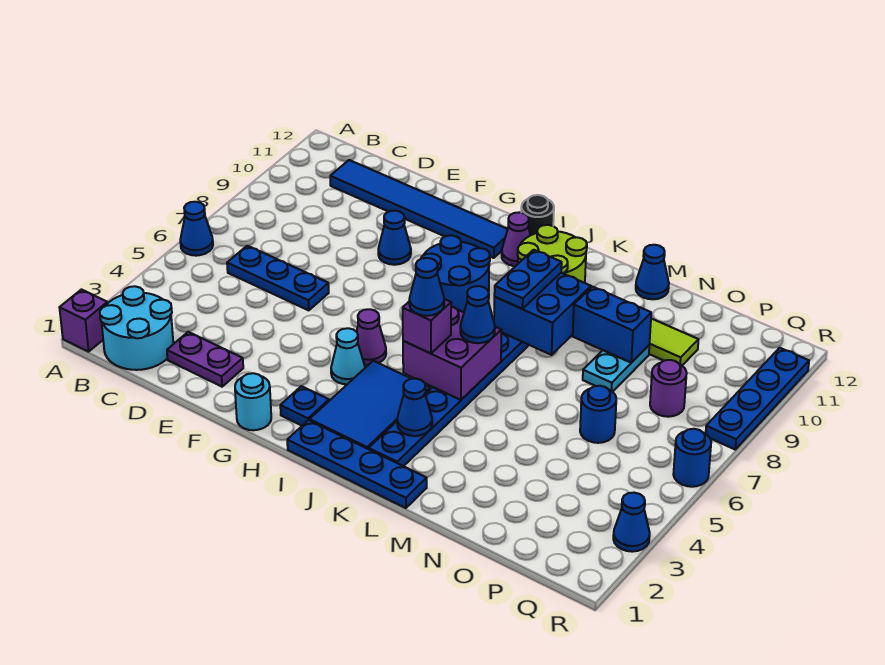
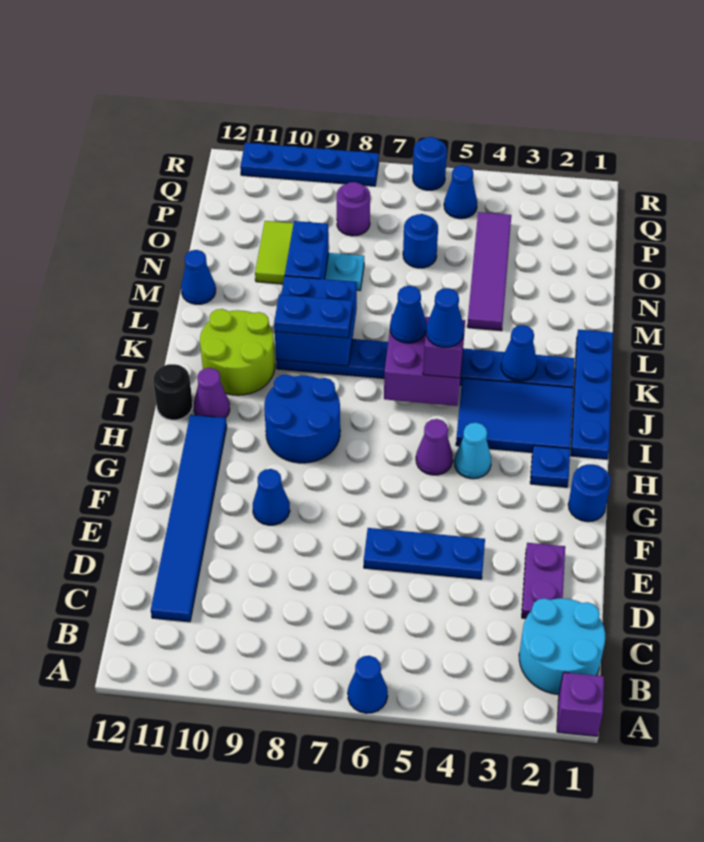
blue 1x3 plate [227,246,329,310] -> blue 1x3 plate turned to [364,528,485,579]
cyan 1x1 round brick [235,373,271,430] -> blue 1x1 round brick [568,464,611,522]
none -> purple 1x4 tile [467,212,511,331]
blue 1x1 cone [613,493,650,552] -> blue 1x1 cone moved to [444,165,477,219]

